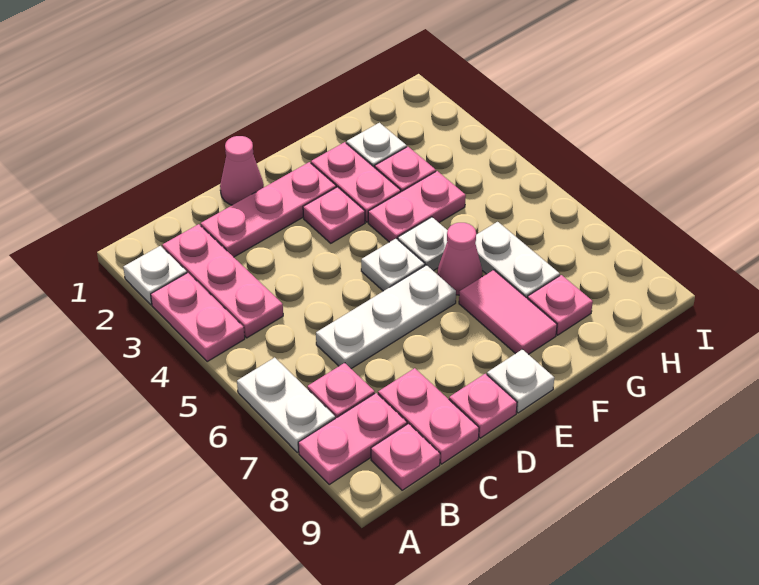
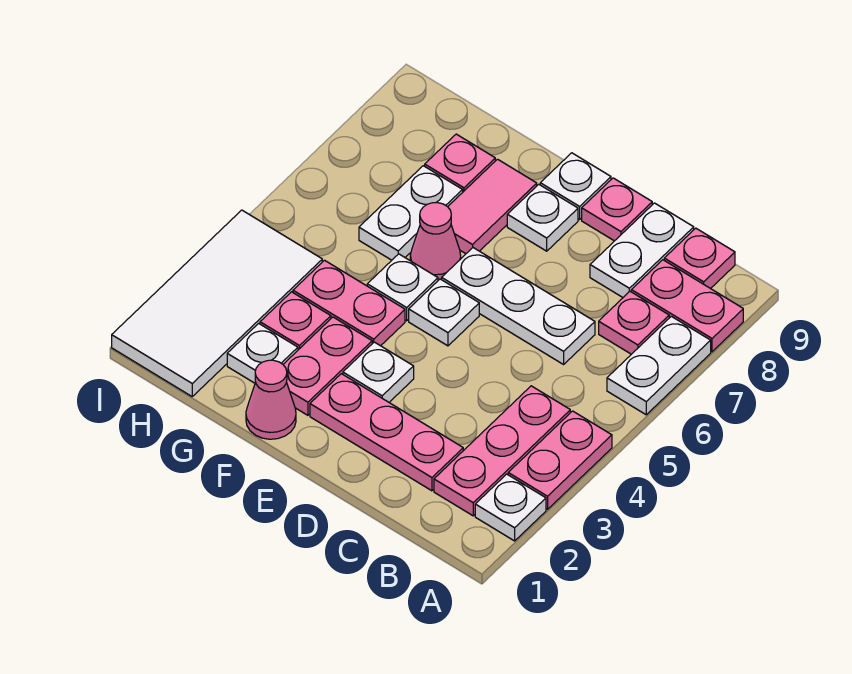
pink 1x2 plate [378,368,479,464] -> white 1x2 plate [590,203,694,297]
pink 1x1 cone [220,136,264,205] -> pink 1x1 cone moved to [246,360,296,439]
pink 1x1 plate [303,187,365,243] -> white 1x1 plate [343,342,414,402]
none -> white 1x1 plate [507,184,578,251]
none -> white 2x4 tile [112,210,322,396]

